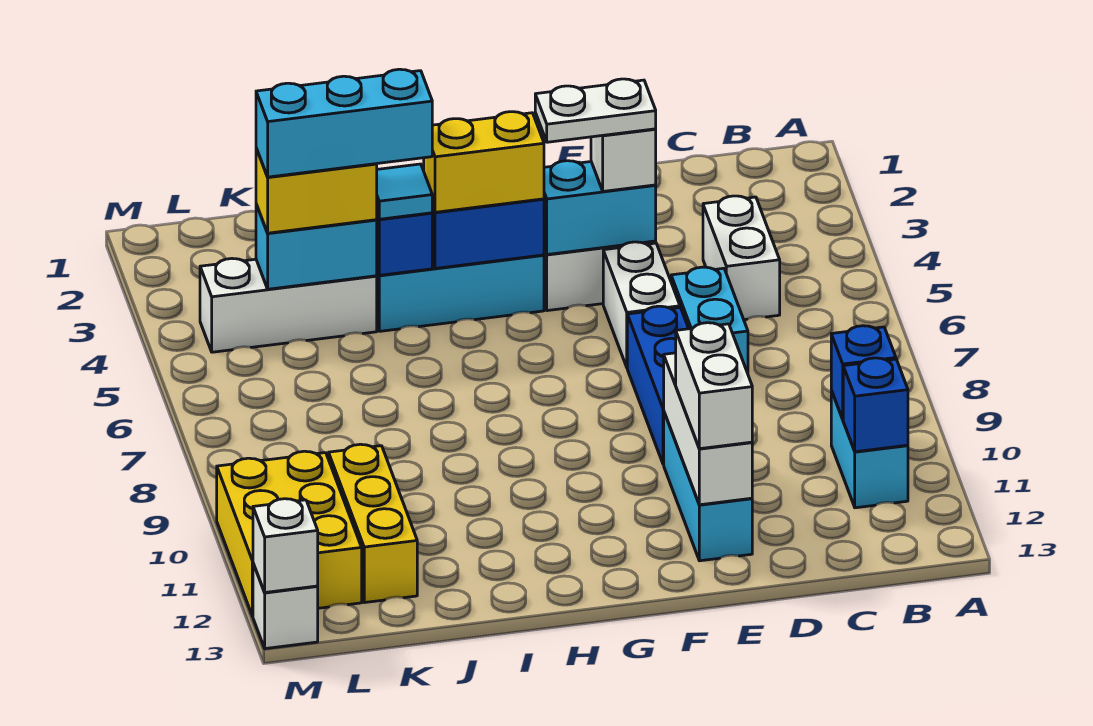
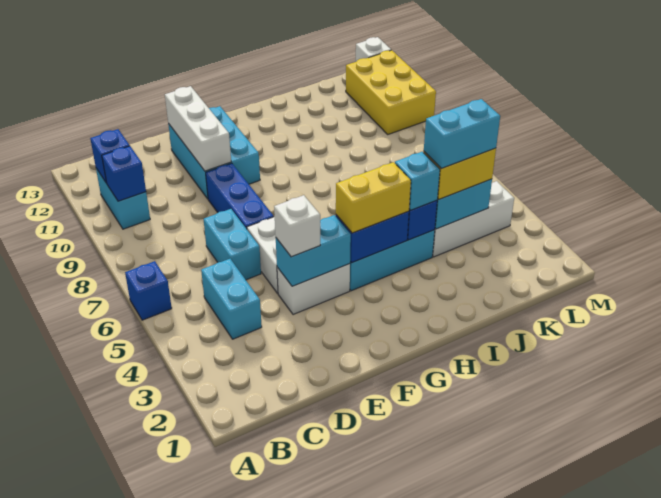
none -> blue 1x1 brick [125,261,172,320]
white 1x2 brick [703,196,780,320] -> cyan 1x2 brick [201,259,262,339]
white 1x2 plate [535,79,656,142] -> none
cyan 1x3 brick [664,413,752,561] -> cyan 2x3 brick [168,106,260,199]
white 1x2 brick [676,323,752,449] -> none
cyan 1x1 tile [377,164,432,219] -> cyan 1x1 brick [395,152,440,210]
cyan 1x3 brick [256,69,432,177] -> cyan 1x2 brick [424,99,500,169]
yellow 1x3 brick [329,444,417,603] -> none
white 1x1 brick [253,499,318,592] -> none

